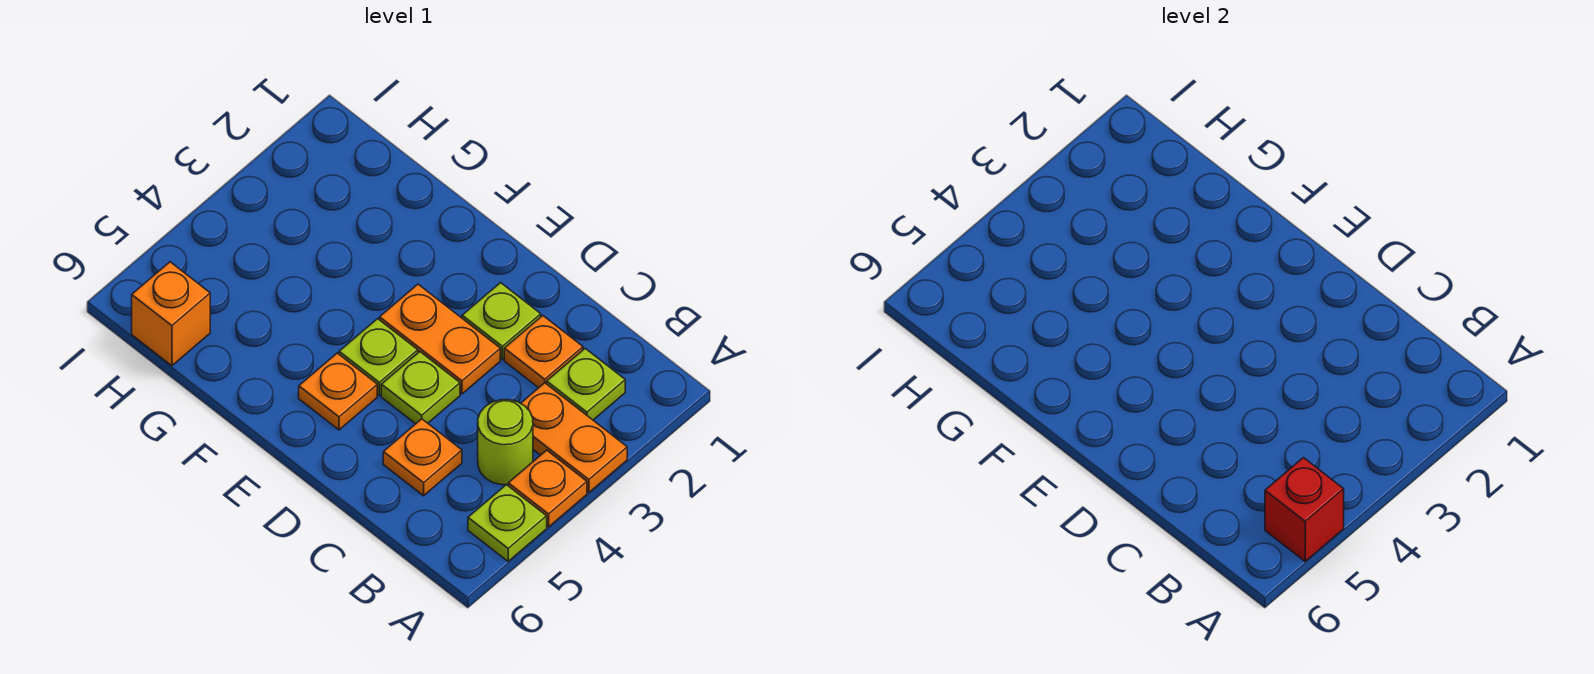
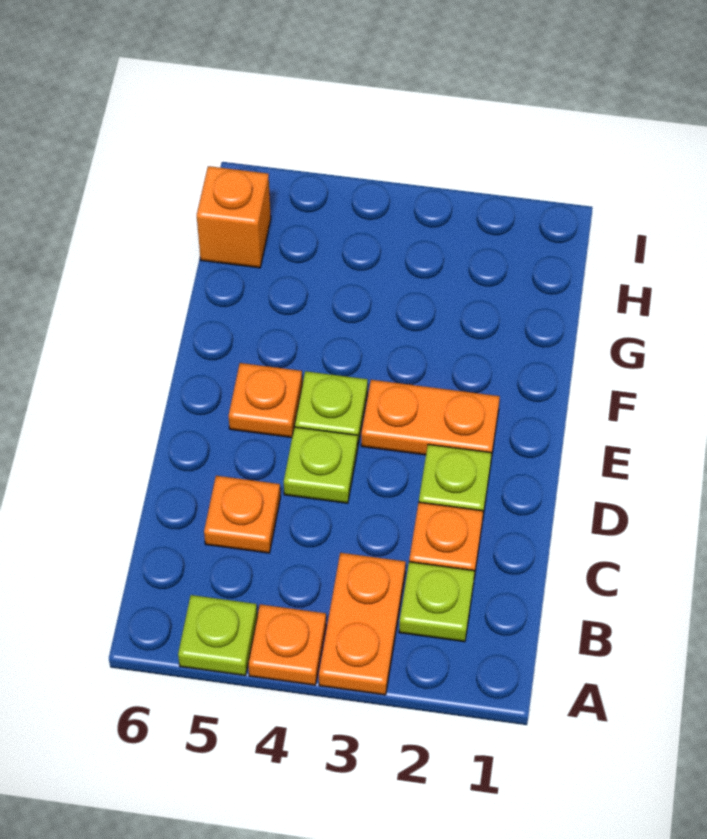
red 1x1 brick [1265,458,1344,561] -> none
lime 1x1 round brick [478,400,533,485] -> none
orange 1x2 plate [380,284,500,394] -> orange 1x2 plate turned to [361,380,500,459]

